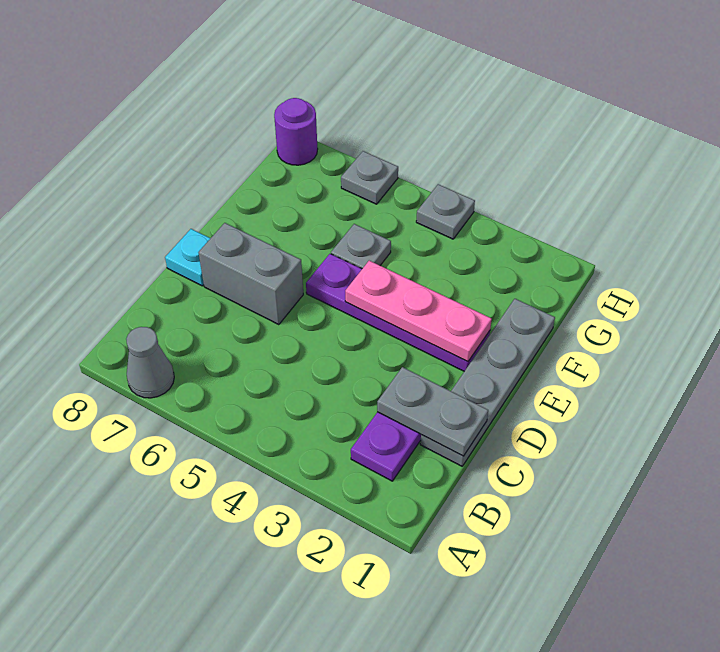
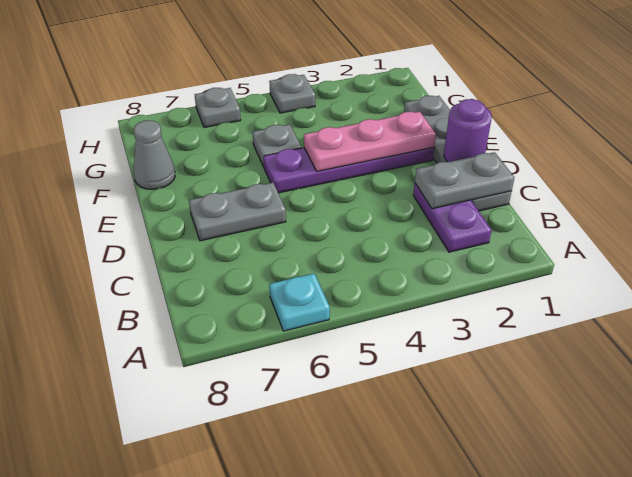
grey 1x1 cone [126,327,174,398] -> grey 1x1 cone moved to [134,120,175,189]
grey 1x2 brick [198,223,303,325] -> grey 1x2 plate [189,183,286,241]
cyan 1x1 plate [165,229,211,286] -> cyan 1x1 plate moved to [269,273,330,331]
purple 1x1 round brick [274,98,318,165] -> purple 1x1 round brick moved to [444,99,492,162]

